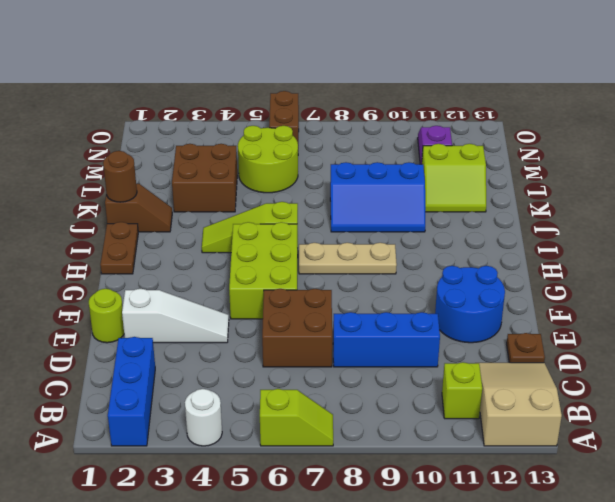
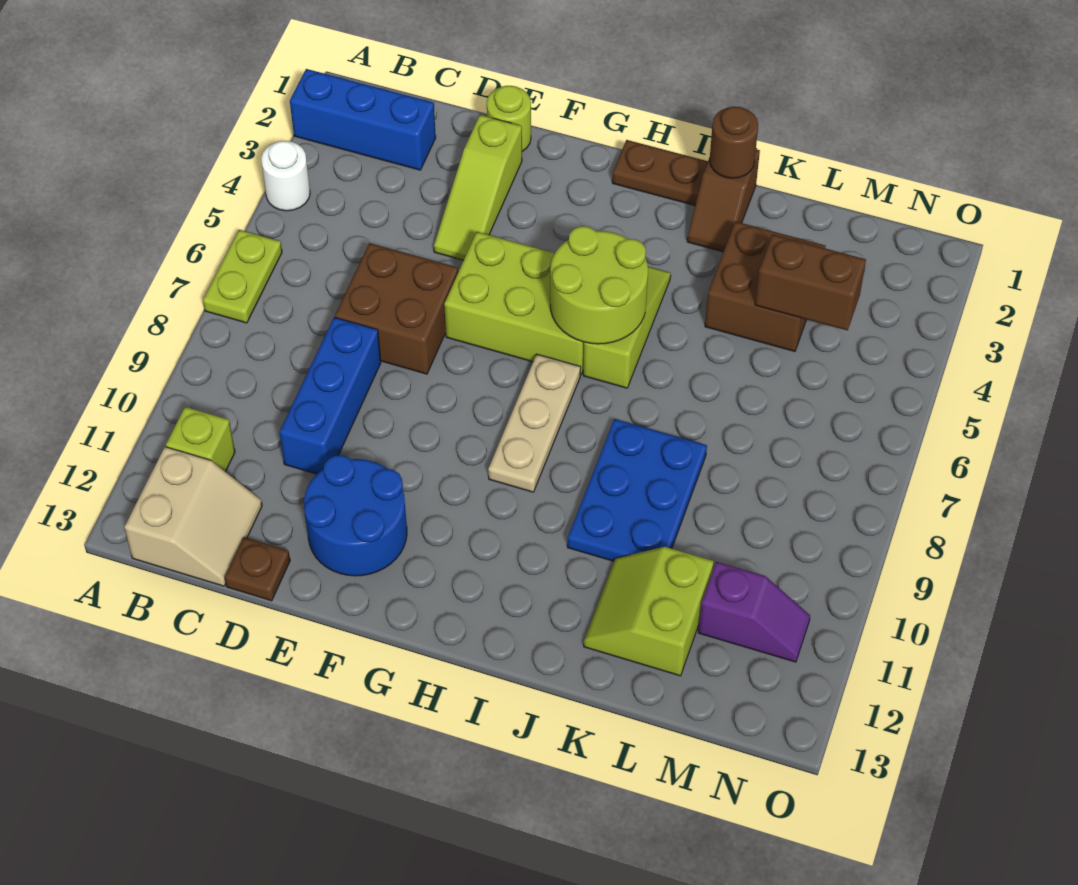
lime 1x2 slope [260,389,333,446] -> lime 1x2 plate [203,230,282,323]
tan 2x3 slope [479,363,562,446] -> tan 2x2 slope [124,447,262,586]
white 1x3 slope [122,289,229,343] -> lime 1x3 slope [434,115,522,260]
blue 2x3 slope [330,162,425,232] -> blue 2x3 plate [567,419,707,561]
lime 2x2 round brick [238,126,298,193] -> lime 2x2 round brick moved to [550,226,648,344]
brown 1x2 brick [269,91,299,142] -> brown 1x2 brick moved to [755,235,866,330]

